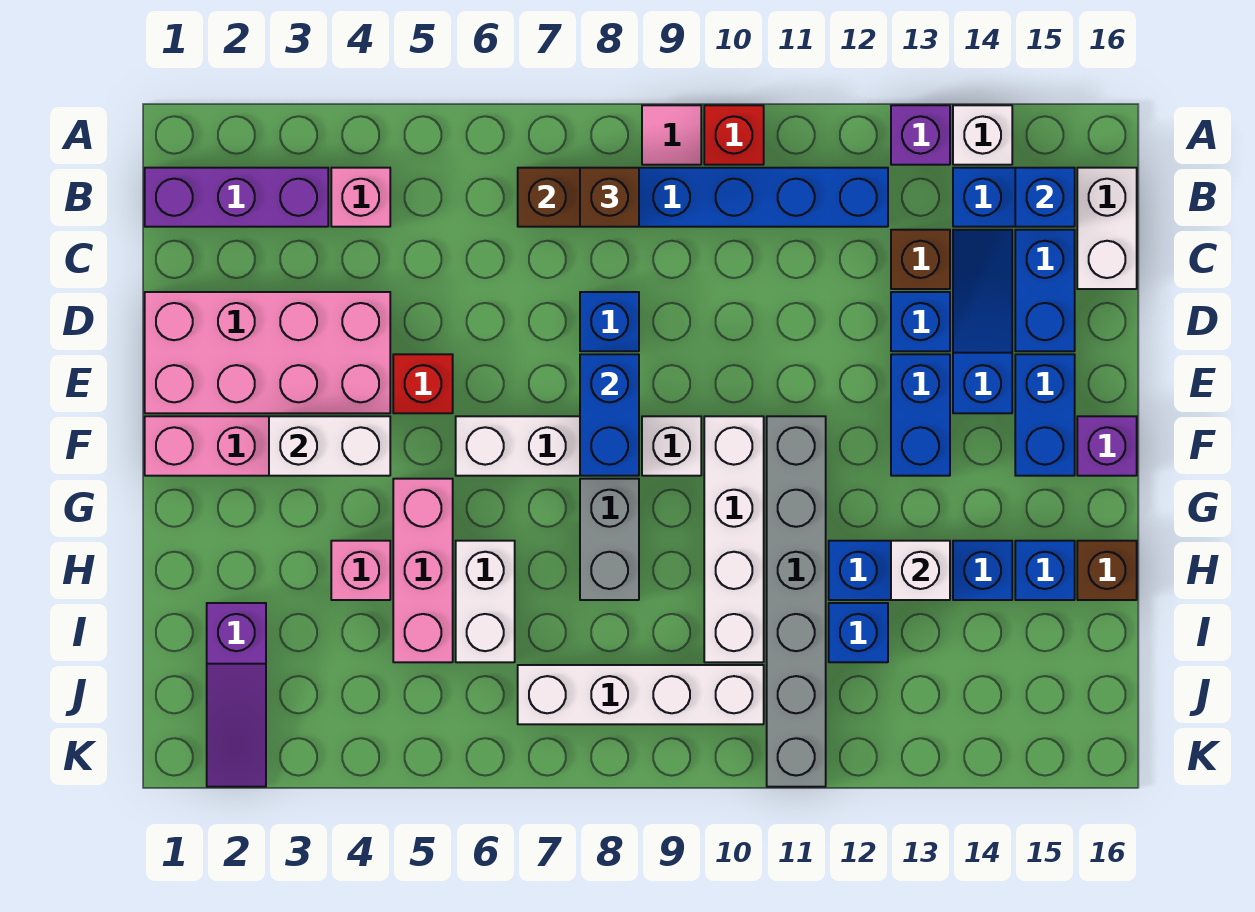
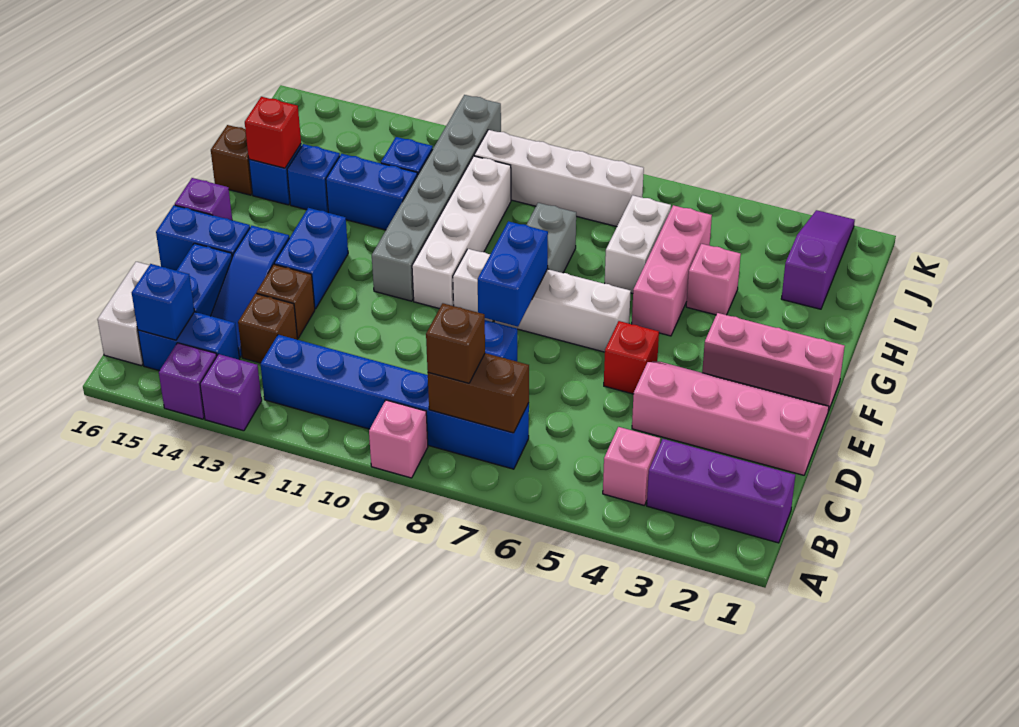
pink 1x1 tile [642,105,701,165] -> pink 1x1 brick [369,400,428,478]
red 1x1 brick [704,105,764,165] -> red 1x1 brick moved to [245,97,301,168]
white 1x1 brick [953,105,1012,165] -> purple 1x1 brick [159,343,217,419]
pink 2x4 brick [145,292,390,413] -> pink 2x4 slope [632,362,829,475]
blue 1x1 brick [891,292,950,351] -> brown 1x1 brick [256,264,315,338]
blue 1x2 brick [1015,354,1075,476] -> blue 1x2 brick turned to [156,205,250,270]
white 1x2 brick [269,416,390,476] -> none
white 1x1 brick [891,541,950,600] -> none

